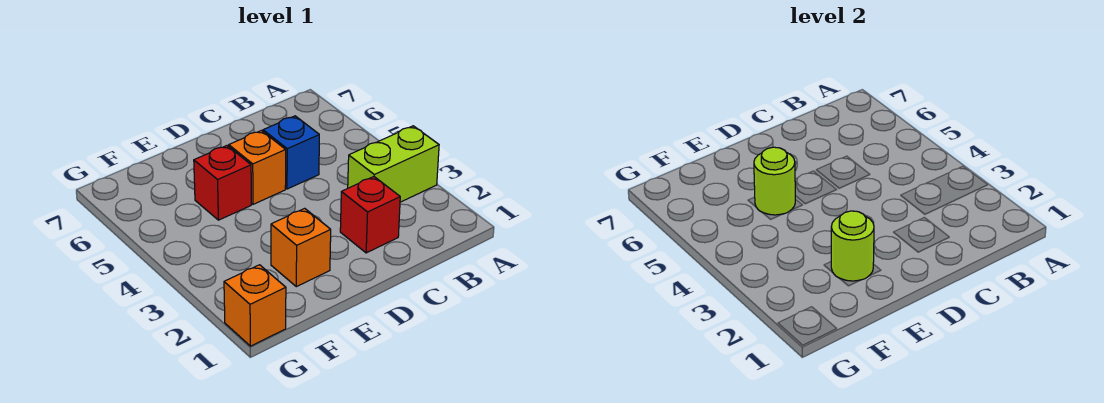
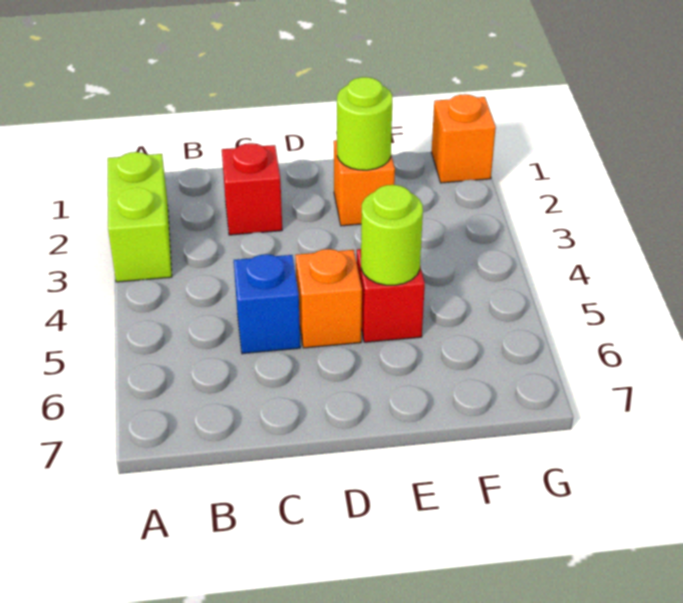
lime 1x2 brick [348,126,439,202] -> lime 1x2 brick turned to [108,152,172,282]

